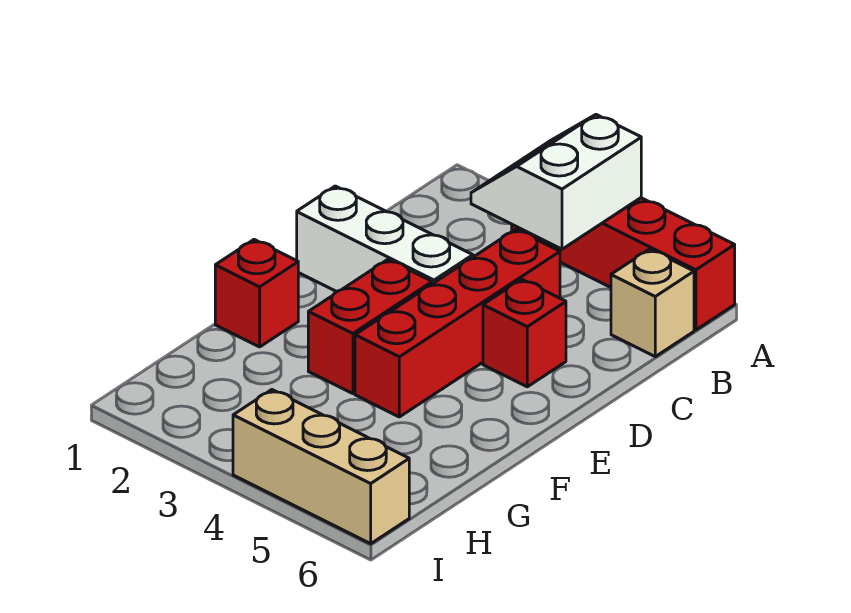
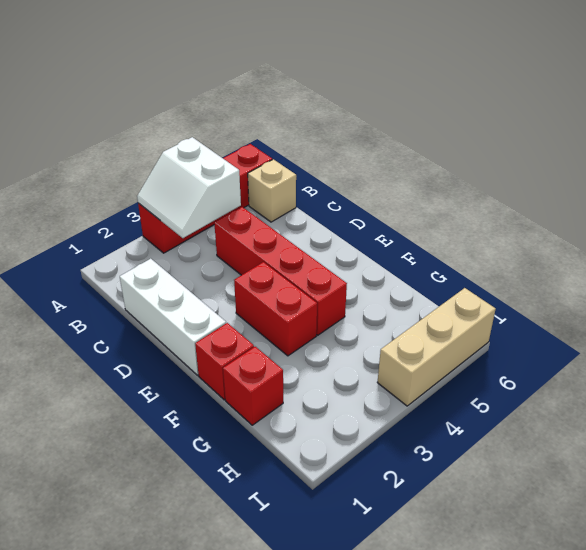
white 1x3 brick [297,186,473,292] -> white 1x3 brick turned to [120,259,226,375]
red 1x1 brick [483,279,566,387] -> red 1x1 brick moved to [223,347,283,425]

